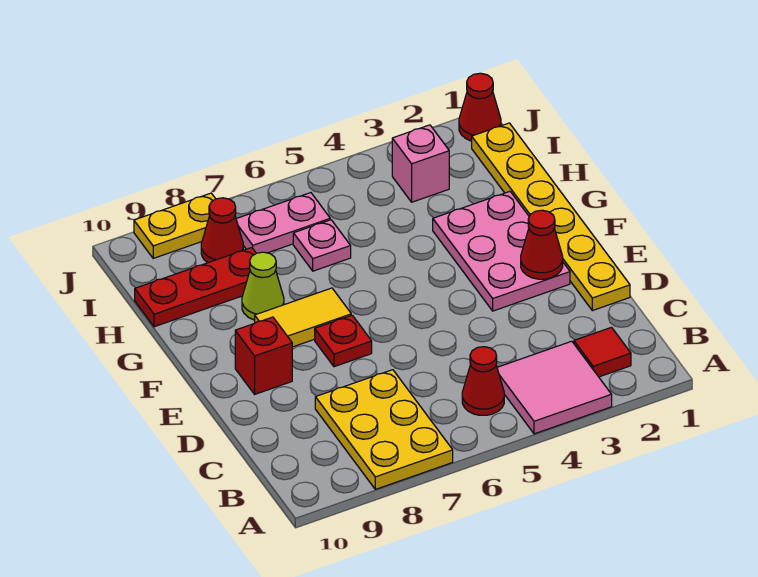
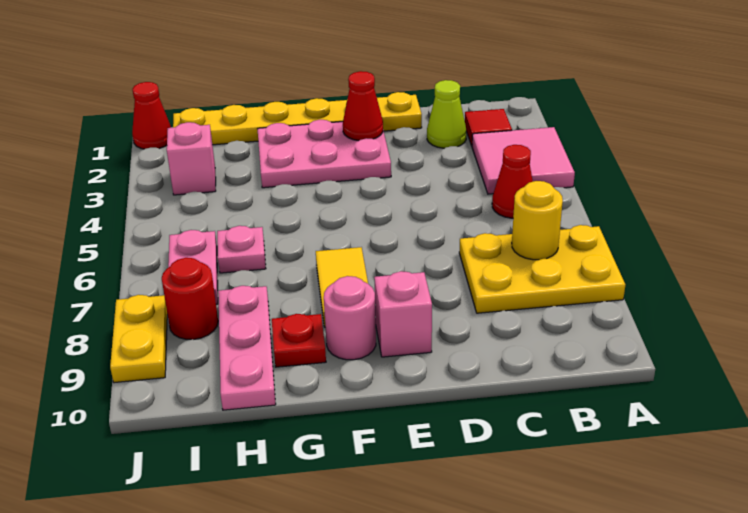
none -> yellow 1x1 round brick [512,181,563,260]
red 1x1 plate [315,315,372,367] -> red 1x1 plate moved to [272,314,326,367]
red 1x1 brick [235,317,292,394] -> pink 1x1 brick [374,271,432,357]
none -> pink 1x1 round brick [324,276,376,360]
lime 1x1 cone [242,252,284,320] -> lime 1x1 cone moved to [427,80,466,148]
red 1x3 plate [135,248,256,327] -> pink 1x3 plate [218,286,276,410]
red 1x1 cone [201,198,243,263] -> red 1x1 round brick [162,258,218,340]

